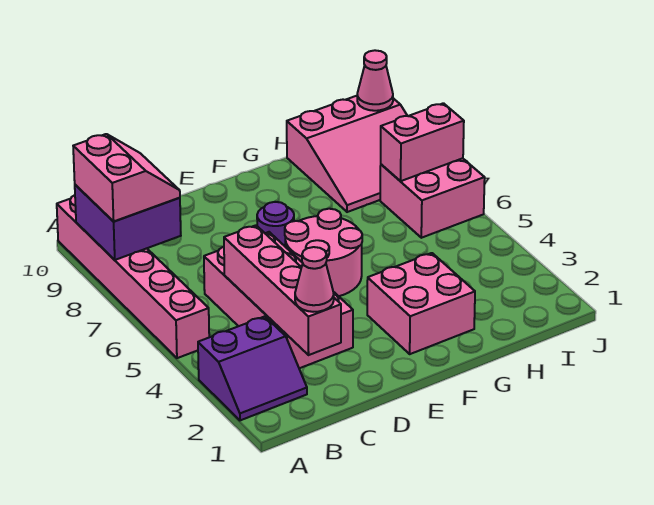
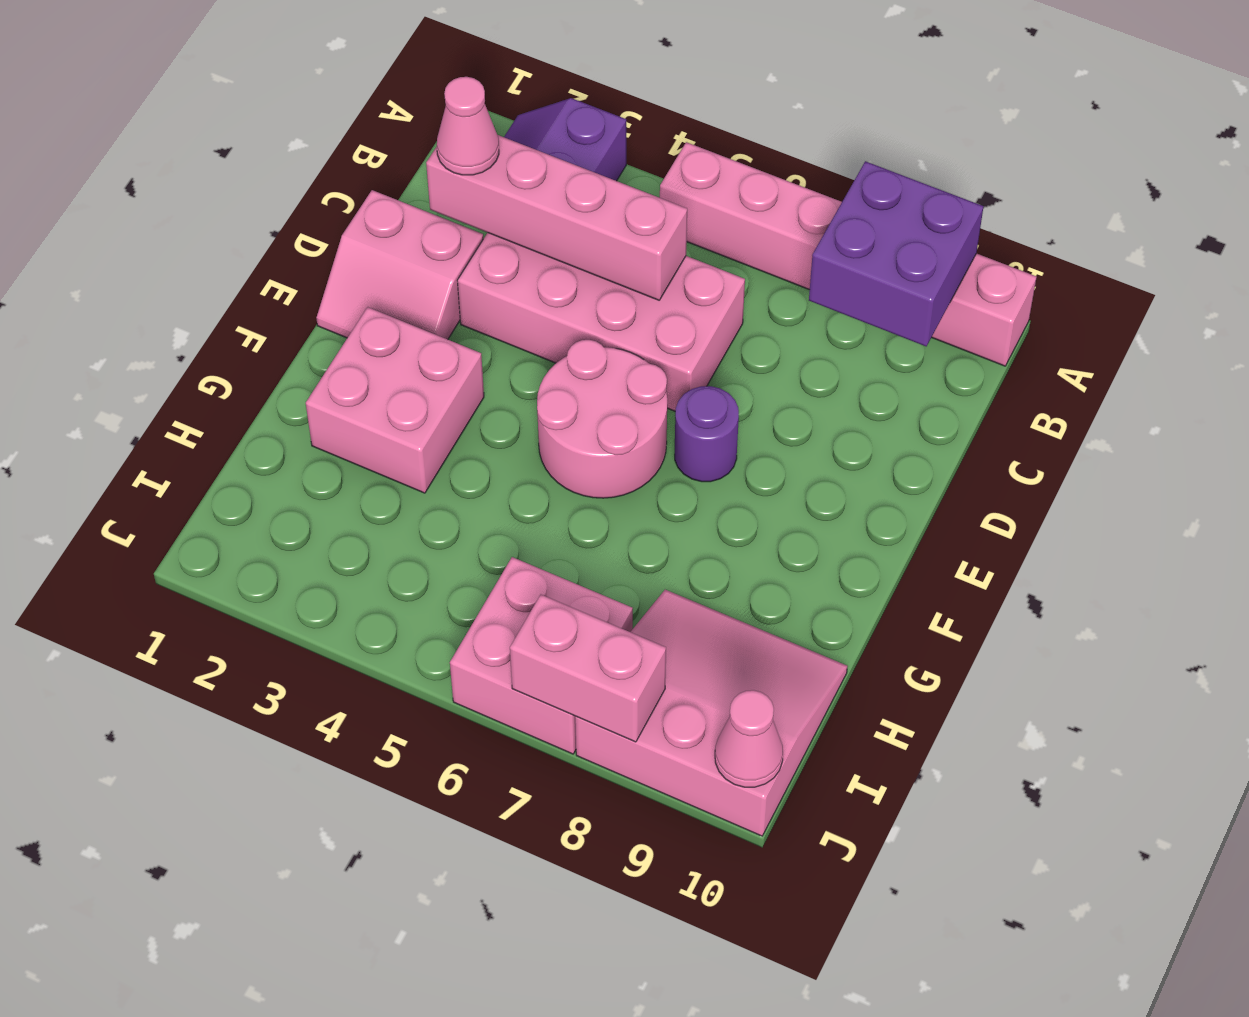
pink 2x2 slope [73,134,180,222] -> pink 2x2 slope moved to [316,190,483,339]
pink 3x3 slope [287,96,407,212] -> pink 3x3 slope turned to [575,590,848,836]
pink 1x2 brick [381,103,464,181] -> pink 1x2 brick turned to [510,595,666,742]

